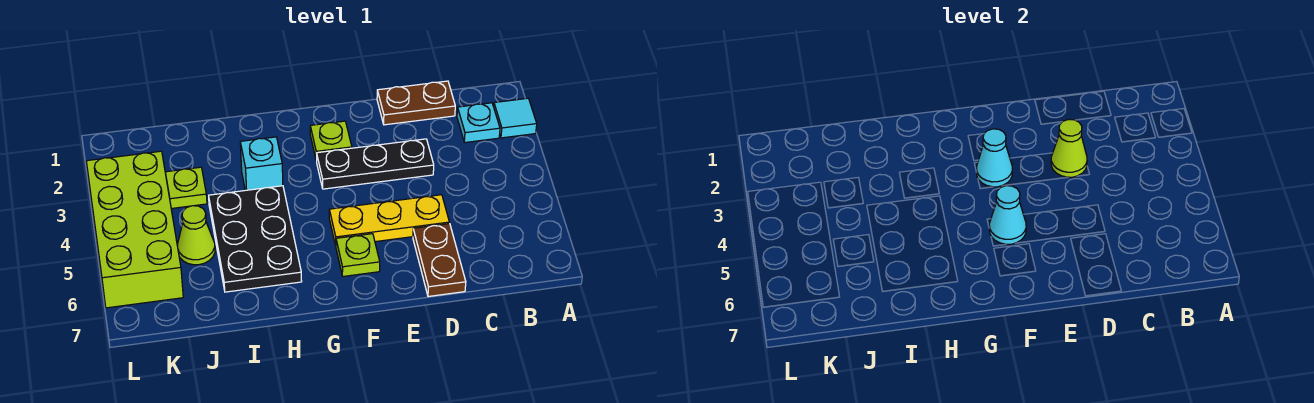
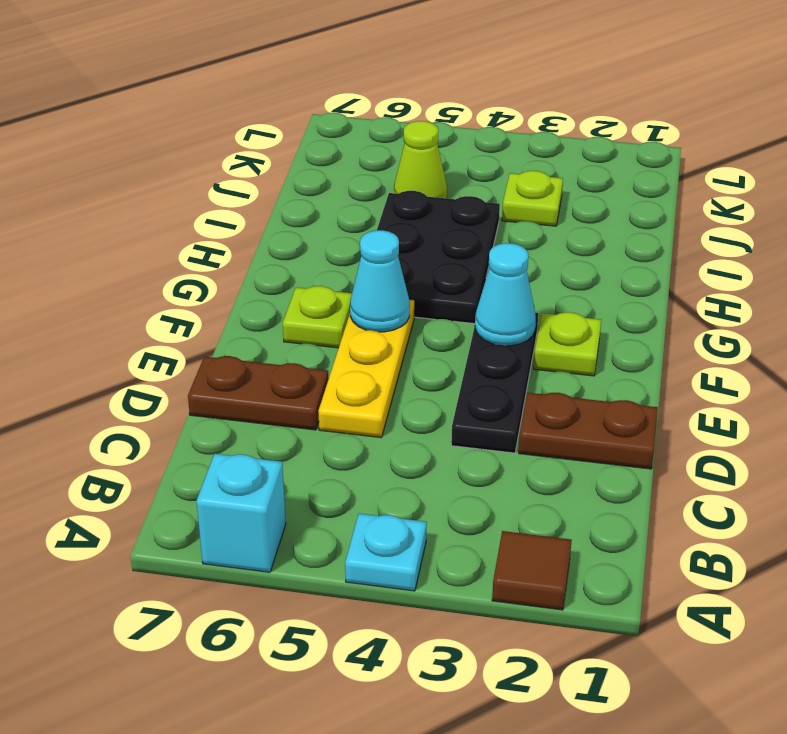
cyan 1x1 tile [494,98,537,138] -> brown 1x1 tile [492,531,572,610]
cyan 1x1 plate [457,103,500,142] -> cyan 1x1 plate moved to [345,513,427,591]
brown 1x2 plate [377,81,455,125] -> brown 1x2 plate turned to [519,393,658,469]
lime 1x1 cone [1051,119,1087,177] -> none
cyan 1x1 brick [240,137,283,190] -> cyan 1x1 brick moved to [196,454,286,572]
black 2x3 plate [209,186,302,292] -> black 2x3 plate turned to [377,191,500,324]
lime 2x4 brick [86,151,183,308] -> none

